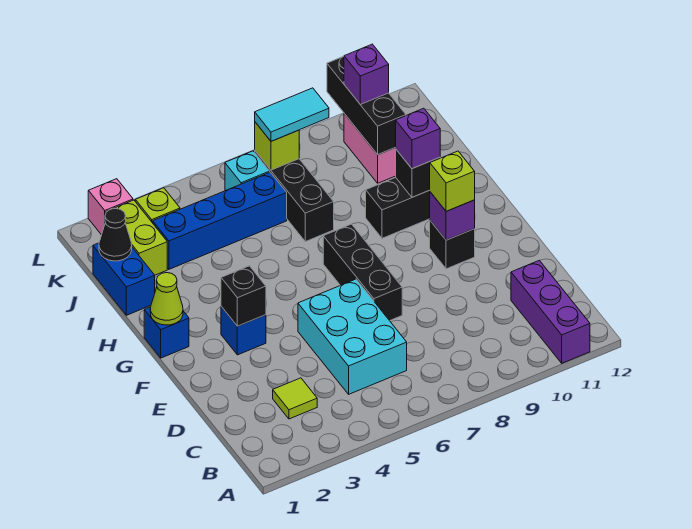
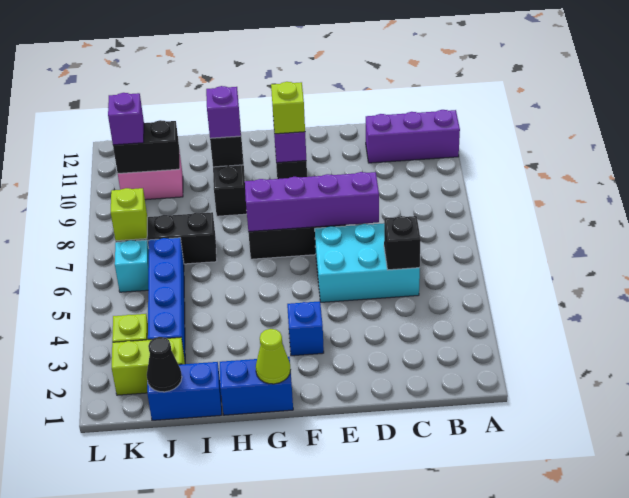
lime 1x1 tile [273,378,317,419] -> none
none -> purple 1x4 brick [245,172,379,232]
black 1x1 brick [221,266,266,326] -> black 1x1 brick moved to [384,216,421,270]
blue 1x1 brick [144,307,189,358] -> blue 1x2 brick [220,357,293,415]
black 1x3 brick [327,56,406,155] -> black 1x2 brick [113,120,180,173]
cyan 1x2 tile [255,88,329,141] -> none
pink 1x1 brick [88,179,133,235] -> none

